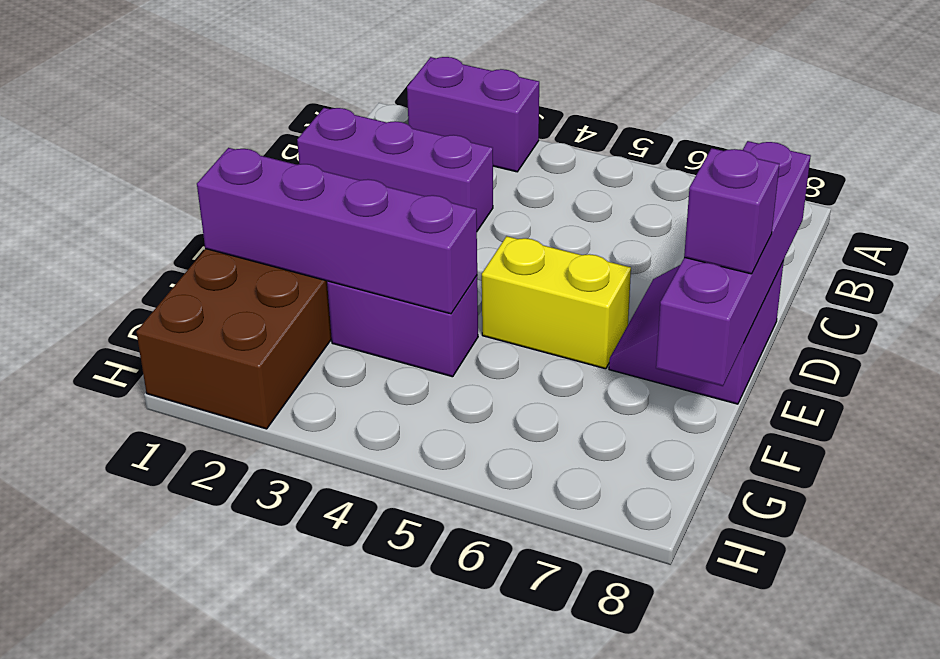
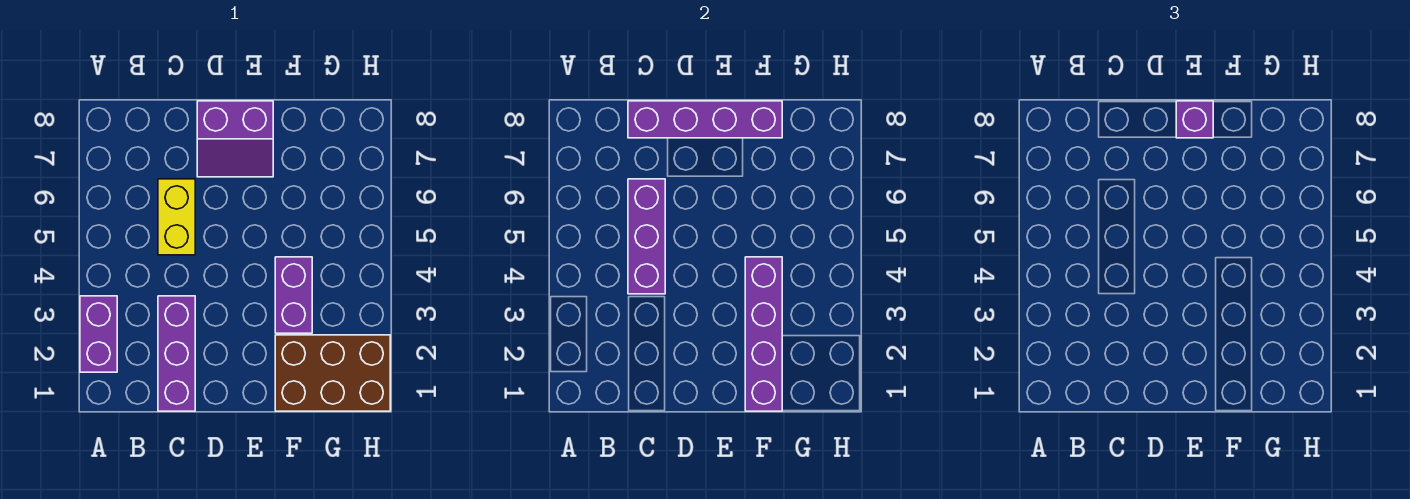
none -> purple 1x3 brick [628,179,665,294]
yellow 1x2 brick [482,236,631,369] -> yellow 1x2 brick moved to [158,179,195,255]

